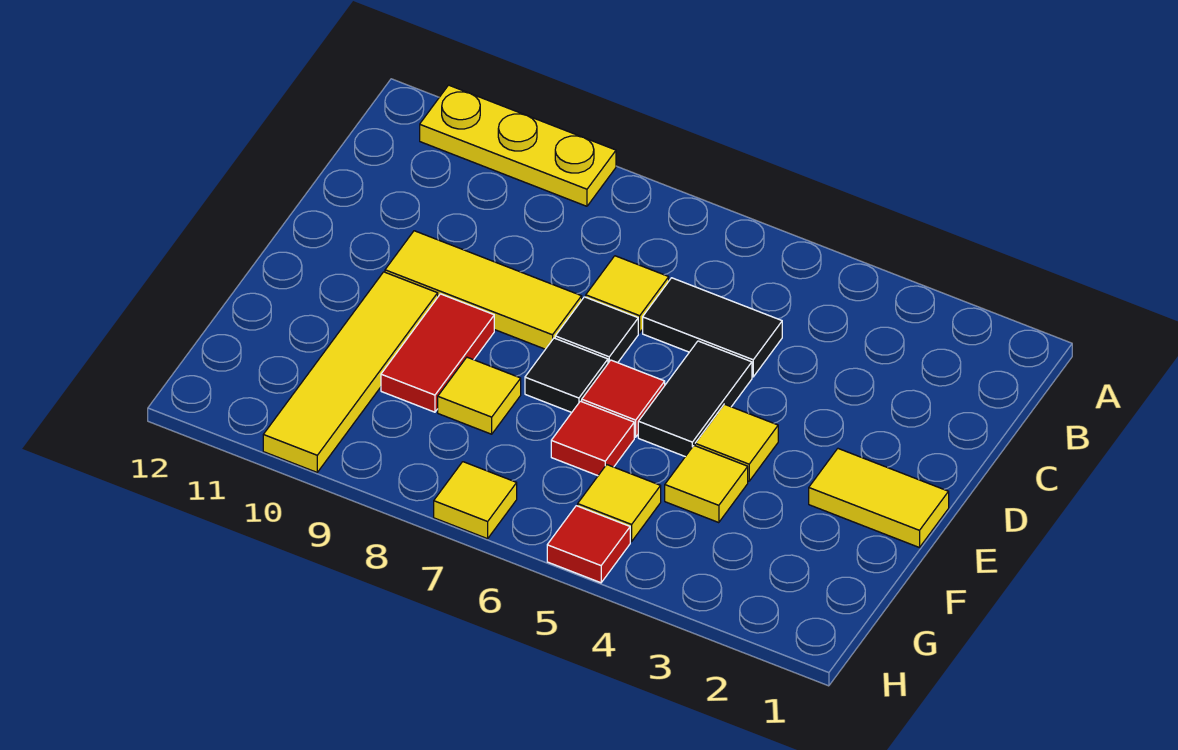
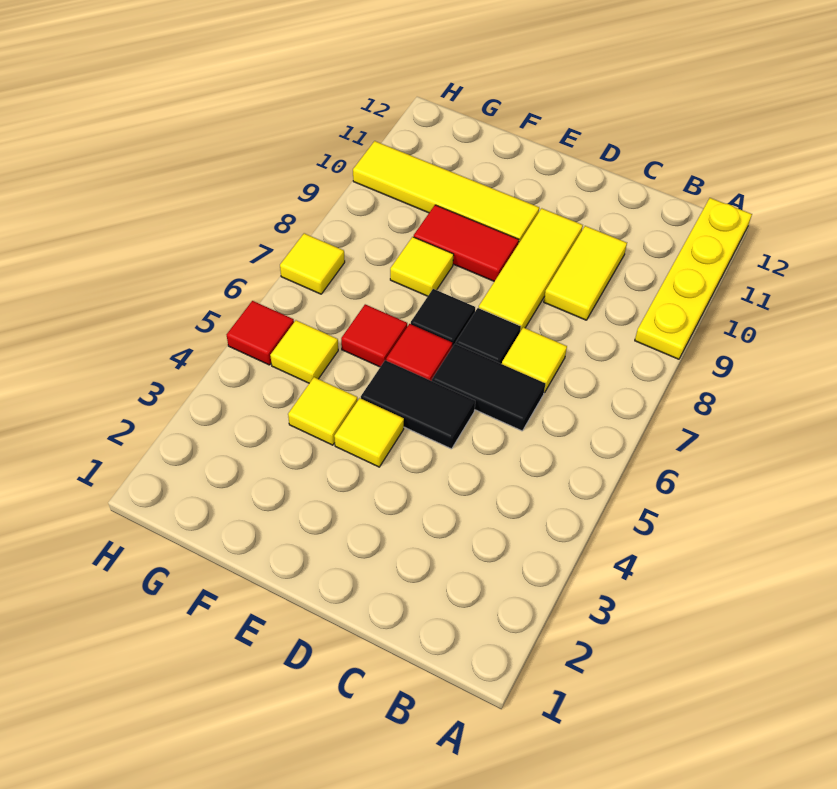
yellow 1x3 plate [420,85,616,206] -> yellow 1x4 plate [635,198,752,359]
black 1x2 tile [643,278,782,377] -> black 1x2 tile turned to [432,344,545,431]
yellow 1x2 tile [809,449,949,548] -> yellow 1x2 tile moved to [544,226,627,320]

